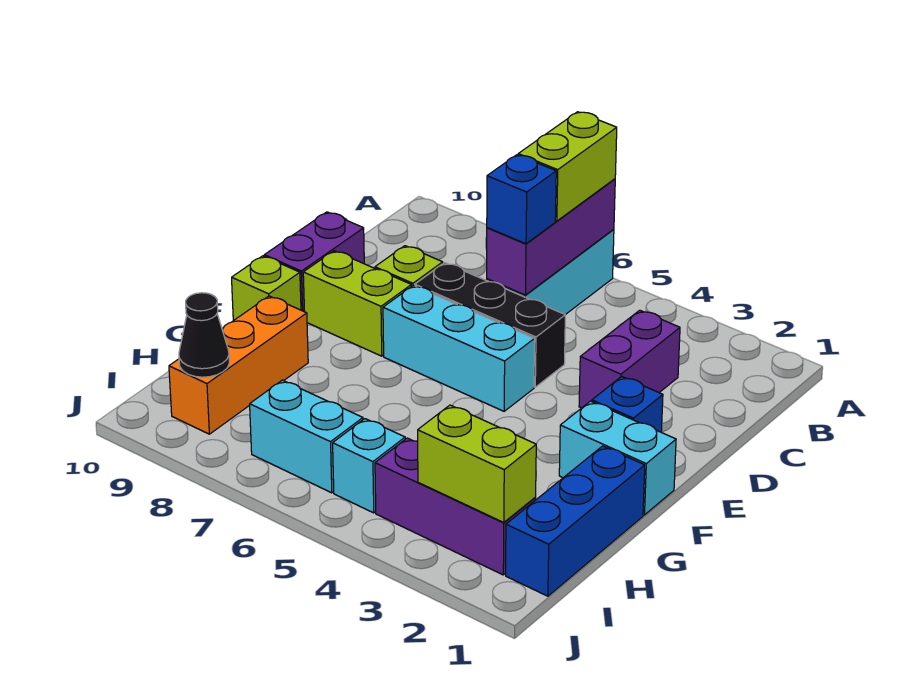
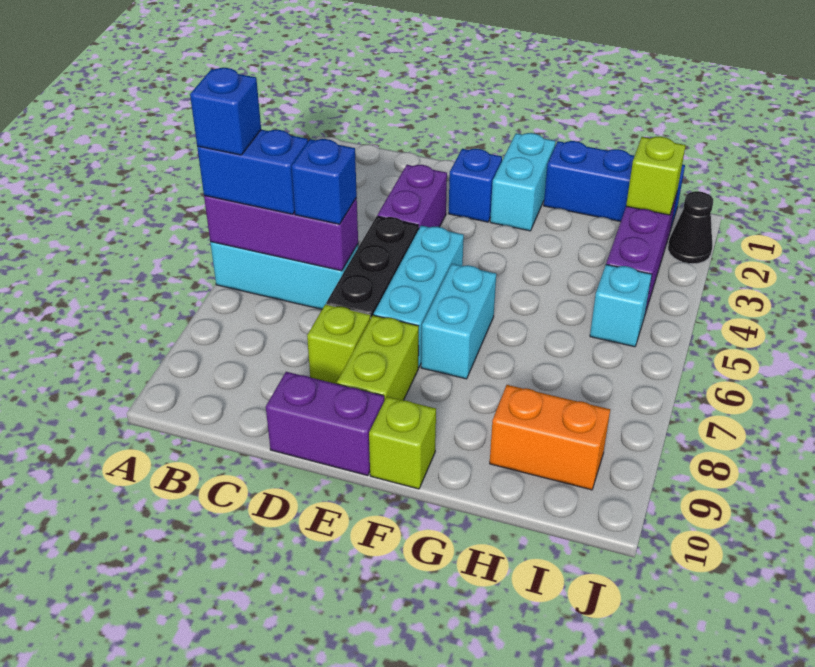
lime 1x2 brick [518,112,617,221] -> blue 1x2 brick [197,130,308,214]
none -> blue 1x1 brick [190,68,261,155]
purple 1x2 brick [579,310,680,408] -> purple 1x2 brick turned to [377,165,447,228]
orange 1x3 brick [169,296,308,434] -> orange 1x2 brick [490,385,610,490]
lime 1x2 brick [418,405,536,523] -> lime 1x1 brick [626,137,686,215]
cyan 1x2 brick [250,380,363,493] -> cyan 1x2 brick moved to [421,264,496,379]
black 1x1 cone [179,293,229,377] -> black 1x1 cone moved to [668,191,713,264]

